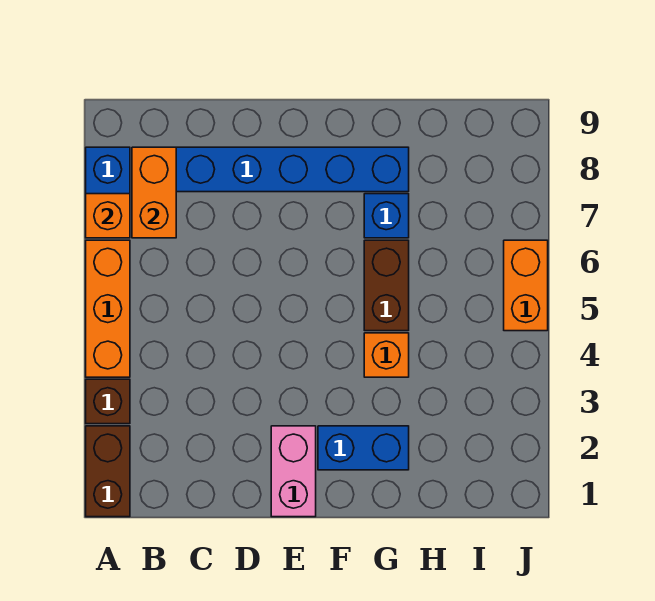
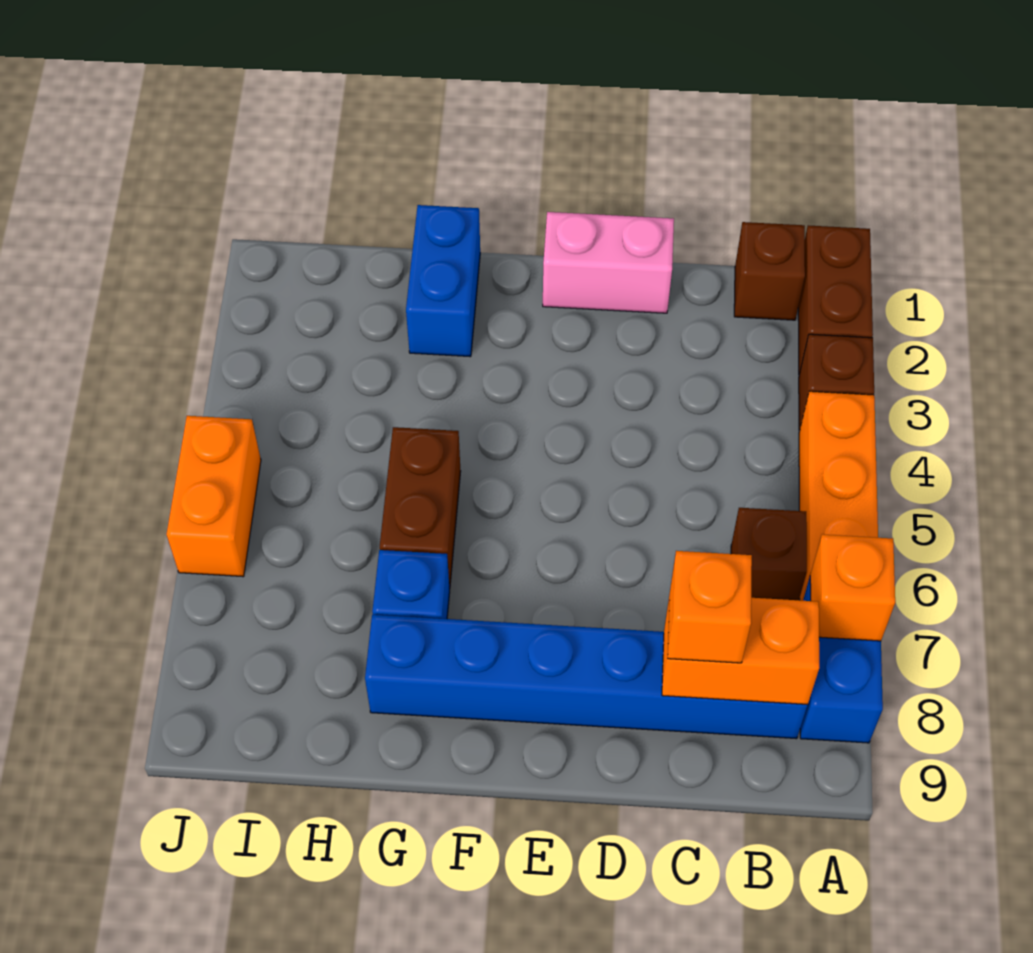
none -> brown 1x1 brick [734,222,805,320]
none -> brown 1x1 brick [731,508,807,600]
orange 1x2 brick [132,147,176,238] -> orange 1x2 brick turned to [662,594,819,704]
pink 1x2 brick [271,426,316,517] -> pink 1x2 brick turned to [543,212,674,313]
blue 1x2 brick [318,426,409,470] -> blue 1x2 brick turned to [406,205,480,357]
orange 1x1 brick [364,333,409,377] -> orange 1x1 brick moved to [668,551,752,663]

